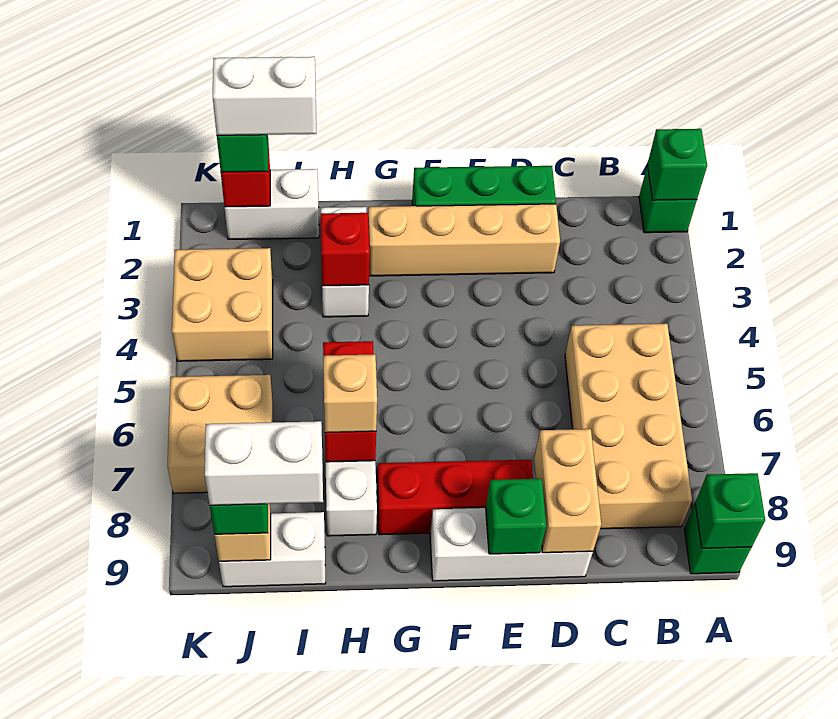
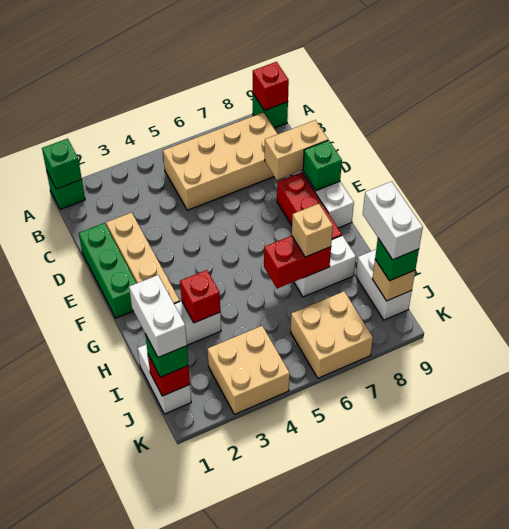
green 1x1 brick [695,473,765,548] -> red 1x1 brick [253,62,289,111]

